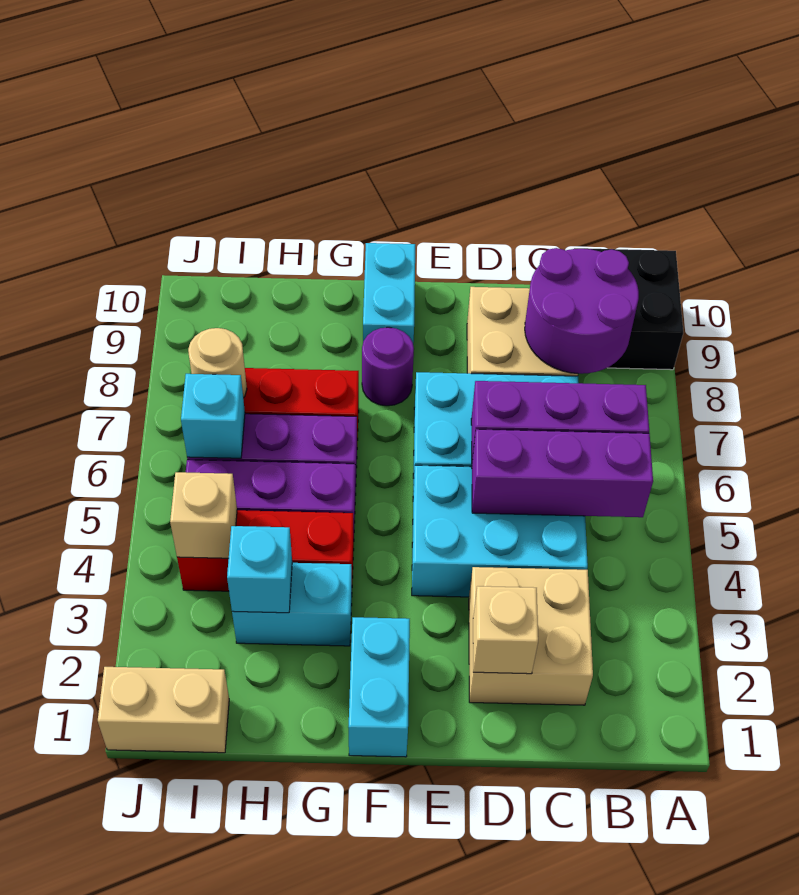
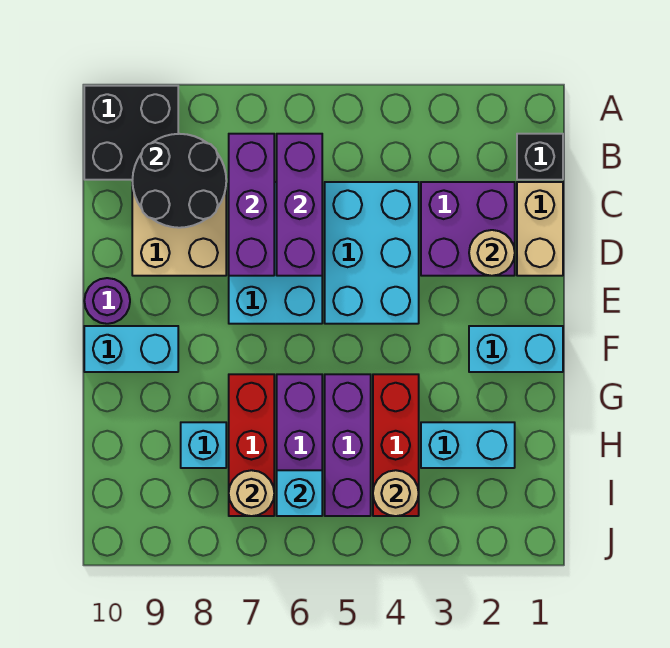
none -> black 1x1 brick [517,134,563,180]
purple 1x3 brick [472,429,653,517] -> purple 1x3 brick moved to [229,134,274,276]
purple 2x2 round brick [525,248,639,374] -> black 2x2 round brick [132,134,226,228]
tan 2x2 brick [469,567,593,705] -> purple 2x2 brick [421,182,515,276]
tan 1x1 brick [473,586,538,674] -> tan 1x1 round brick [469,230,515,276]
purple 1x1 round brick [362,327,414,406] -> purple 1x1 round brick moved to [84,278,130,324]
cyan 1x2 brick [232,563,352,646] -> cyan 1x2 brick turned to [421,422,515,468]
cyan 1x1 brick [227,526,292,613] -> cyan 1x1 brick moved to [181,422,226,468]
tan 1x2 brick [98,667,229,753] -> tan 1x2 brick moved to [517,182,563,276]
tan 1x1 brick [170,472,237,558] -> tan 1x1 round brick [373,470,419,516]

